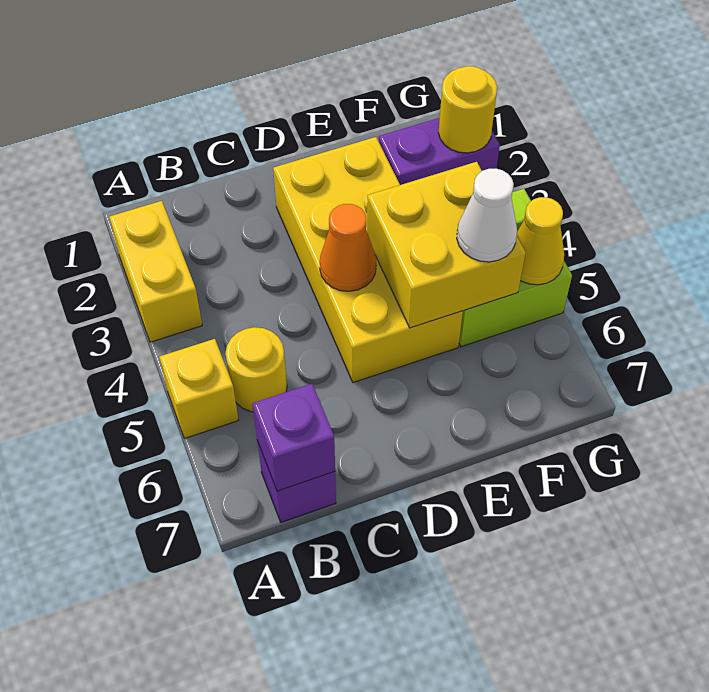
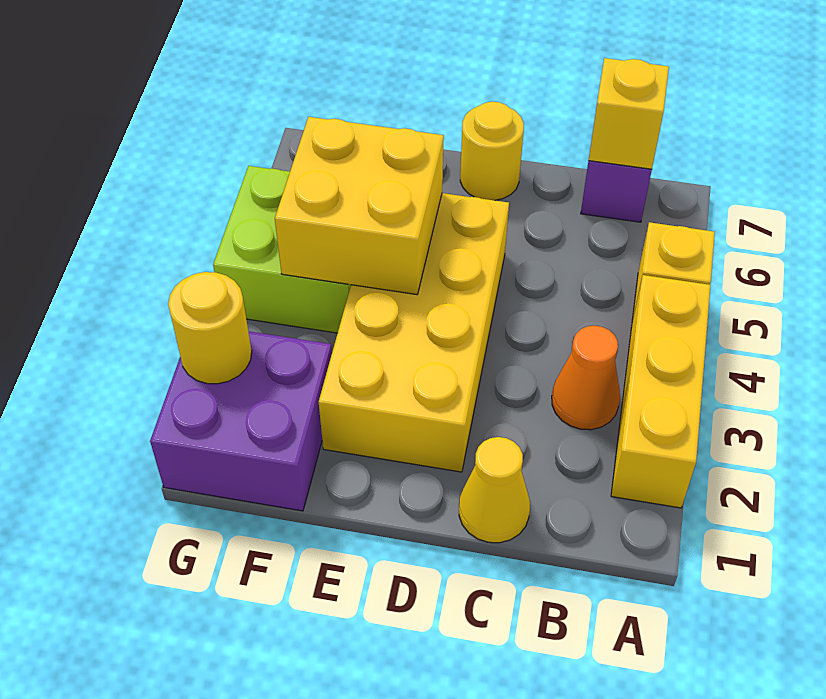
yellow 1x2 brick [109,201,202,342] -> yellow 1x3 brick [611,275,711,508]
yellow 1x1 round brick [225,327,287,412] -> yellow 1x1 round brick moved to [460,102,524,200]
purple 1x1 brick [252,384,335,491] -> yellow 1x1 brick [589,58,669,169]
orange 1x1 cone [320,204,376,291] -> orange 1x1 cone moved to [552,326,620,430]
purple 1x2 brick [379,118,500,185] -> purple 2x2 brick [150,331,332,511]
white 1x1 cone [457,169,517,262] -> none
yellow 1x1 cone [517,197,564,285] -> yellow 1x1 cone moved to [459,437,530,543]

